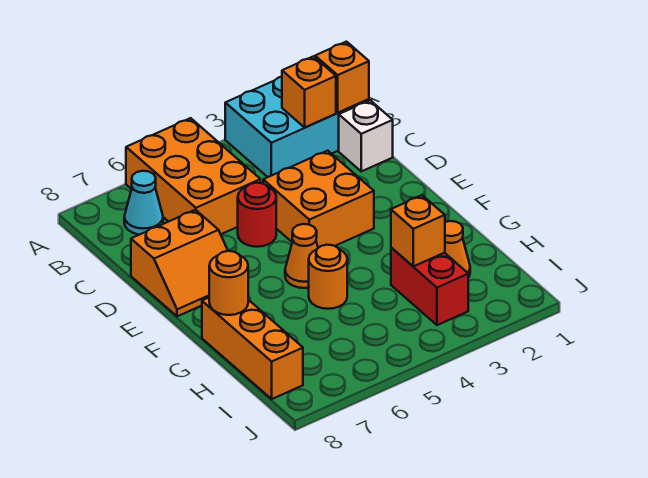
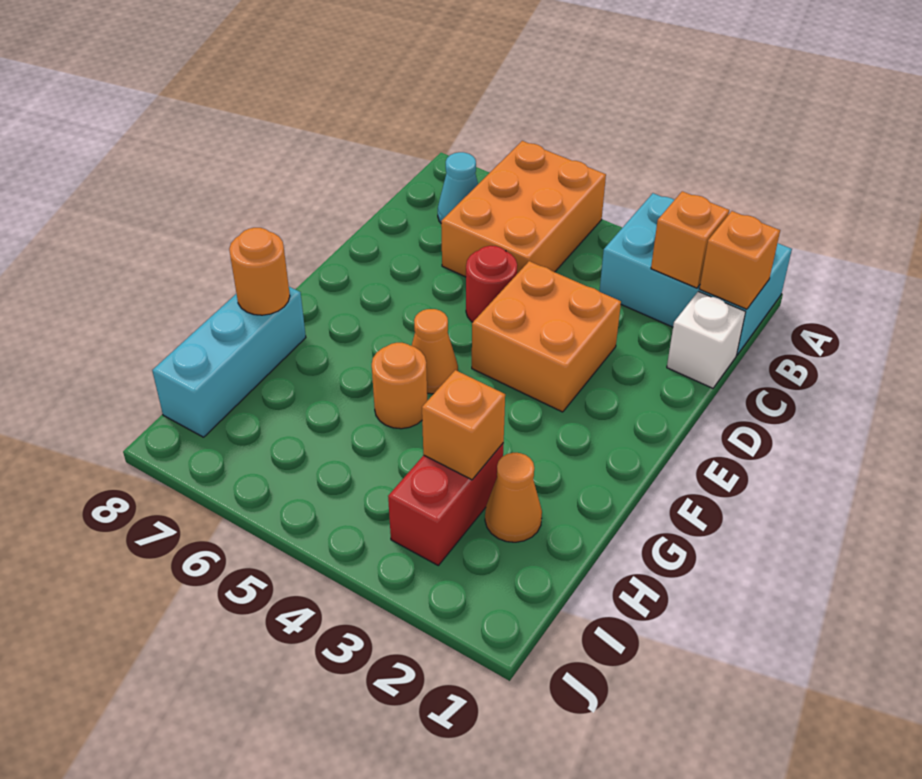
orange 2x2 slope [131,210,228,316] -> none
orange 1x3 brick [202,298,303,399] -> cyan 1x3 brick [152,287,306,437]

